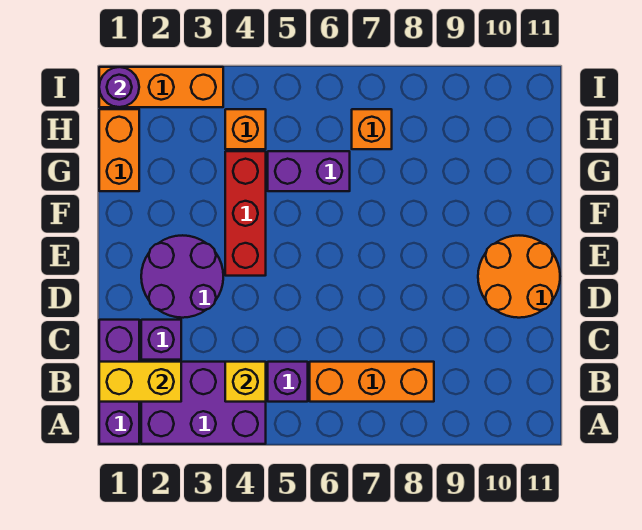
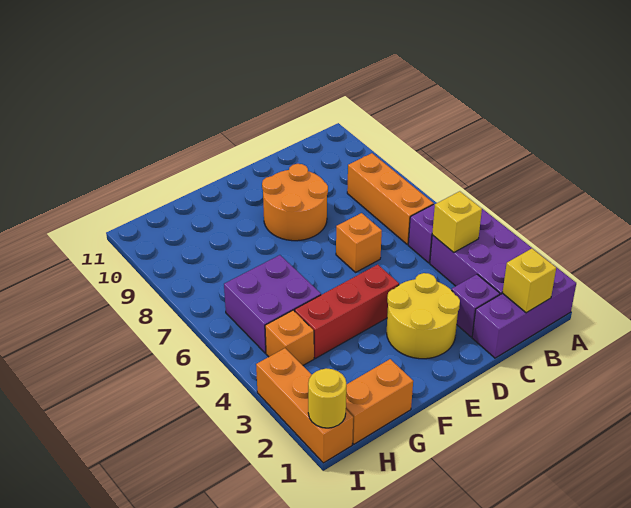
yellow 1x2 brick [99,362,181,402] -> yellow 1x1 brick [502,249,556,313]
purple 2x2 round brick [141,235,223,318] -> yellow 2x2 round brick [387,273,460,359]
orange 2x2 round brick [478,236,560,318] -> orange 2x2 round brick moved to [262,164,328,241]
purple 1x2 brick [268,151,350,191] -> purple 2x2 brick [224,255,321,353]
orange 1x1 brick [352,109,392,149] -> orange 1x1 brick moved to [336,213,382,272]
purple 1x1 round brick [99,67,139,107] -> yellow 1x1 round brick [308,368,346,428]

